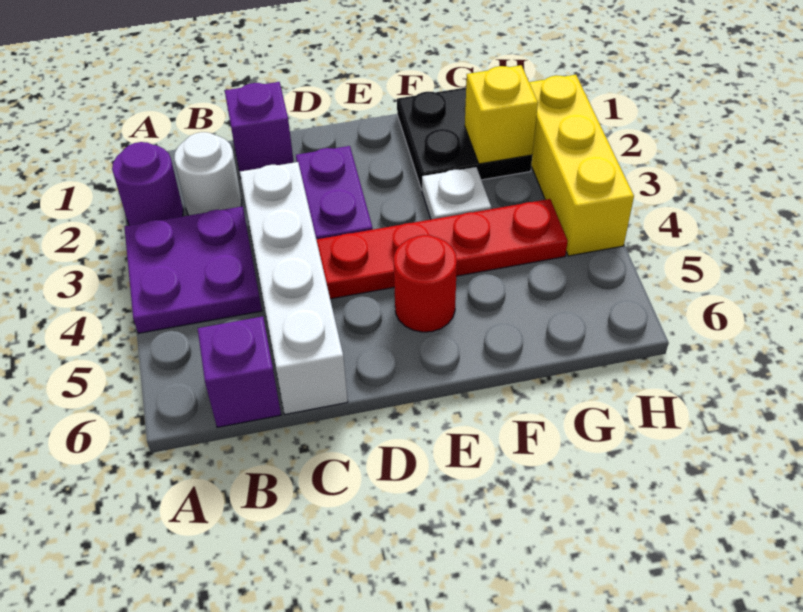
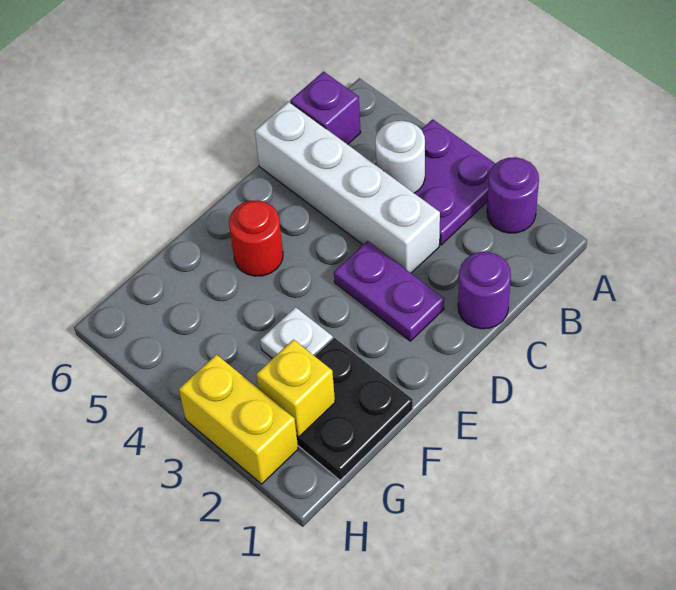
white 1x1 round brick [174,132,242,215] -> white 1x1 round brick moved to [375,121,425,193]
purple 1x1 brick [225,82,294,178] -> purple 1x1 round brick [458,252,511,329]
red 1x4 plate [316,199,568,299] -> none
yellow 1x3 brick [529,75,634,256] -> yellow 1x2 brick [179,355,298,484]

